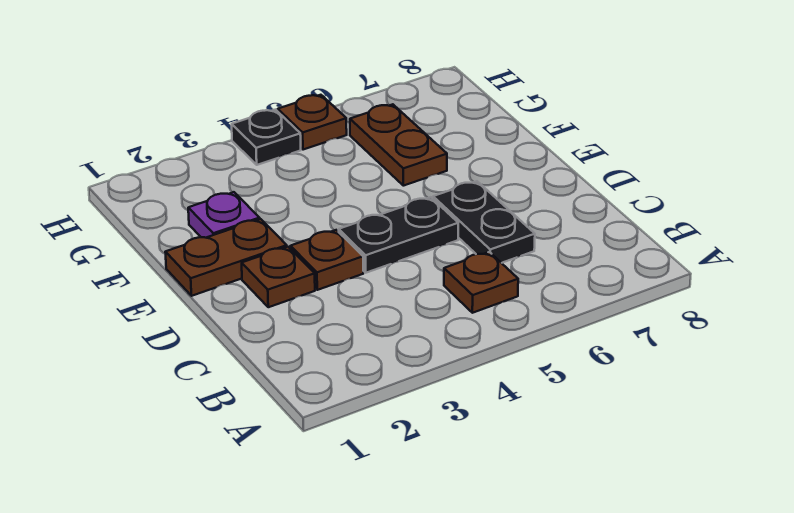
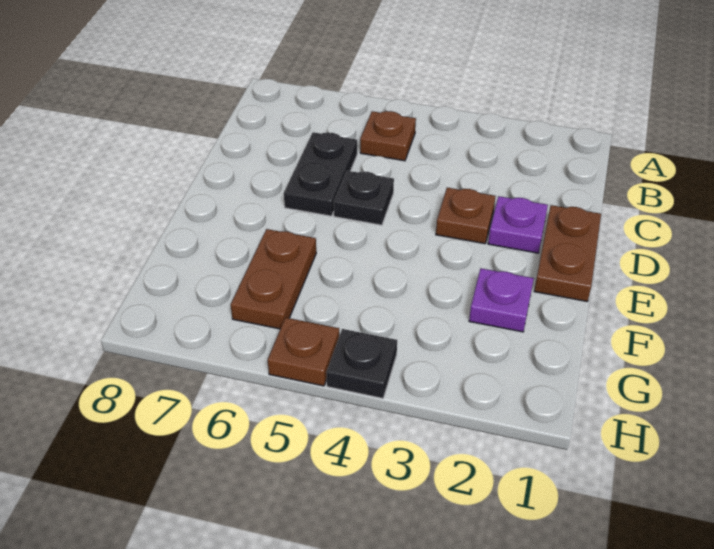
brown 1x1 plate [242,247,315,307] -> purple 1x1 plate [488,196,548,253]
black 1x2 plate [339,197,458,273] -> black 1x1 plate [334,171,394,225]
brown 1x2 plate [165,219,287,296] -> brown 1x2 plate turned to [534,205,601,301]

